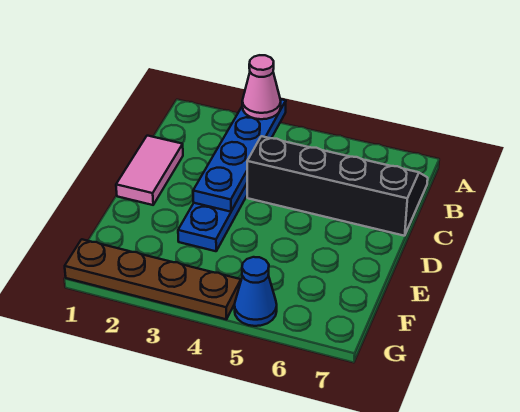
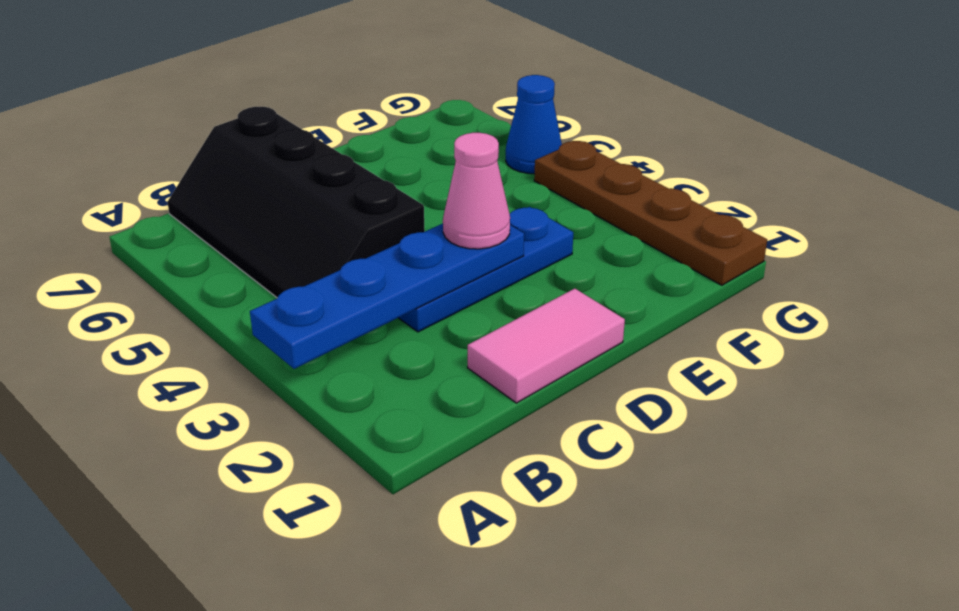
pink 1x1 cone [242,55,281,119] -> pink 1x1 cone moved to [443,133,510,249]

